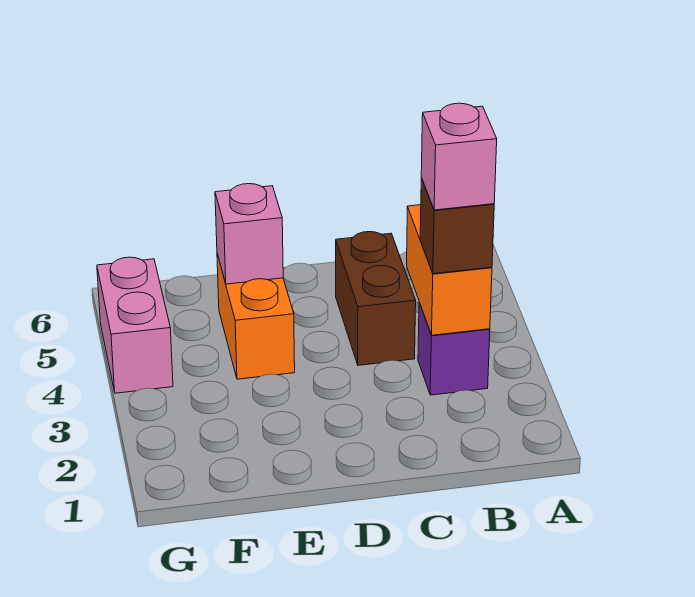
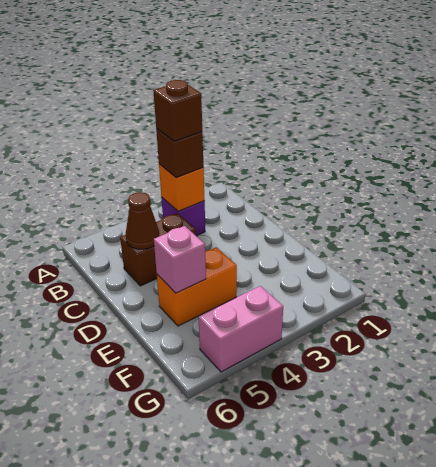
orange 1x2 brick [407,205,492,335] -> orange 1x1 brick [159,164,205,211]
pink 1x1 brick [421,103,497,210] -> brown 1x1 brick [153,80,202,141]
none -> brown 1x1 cone [126,192,159,249]

